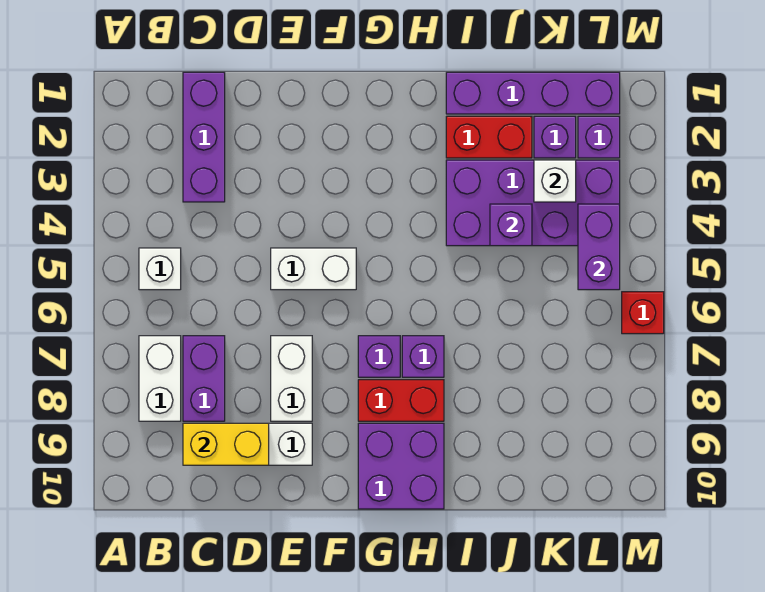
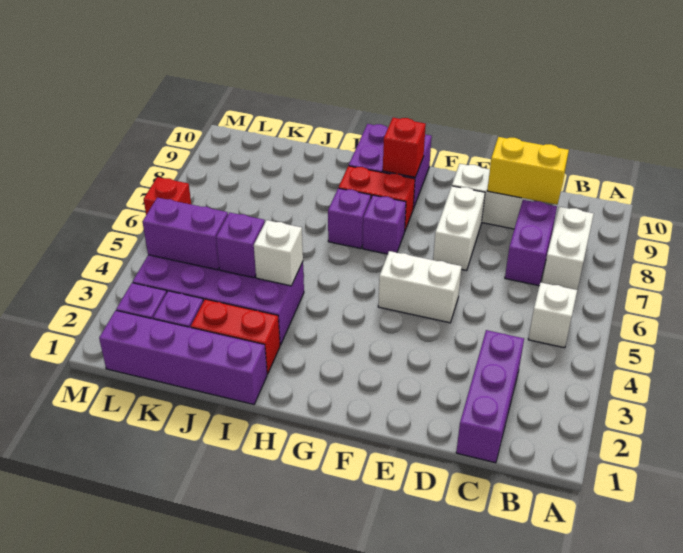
none -> red 1x1 brick [383,118,426,177]
white 1x1 brick [534,160,576,202] -> white 1x1 brick moved to [254,220,303,286]
purple 1x2 brick [578,204,620,290] -> purple 1x2 brick turned to [143,198,228,270]

